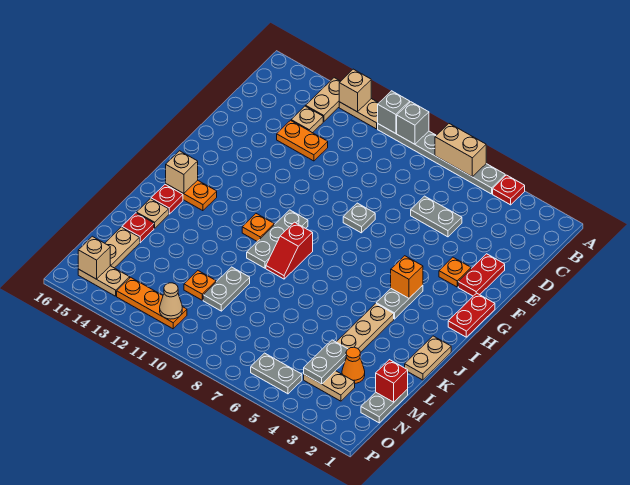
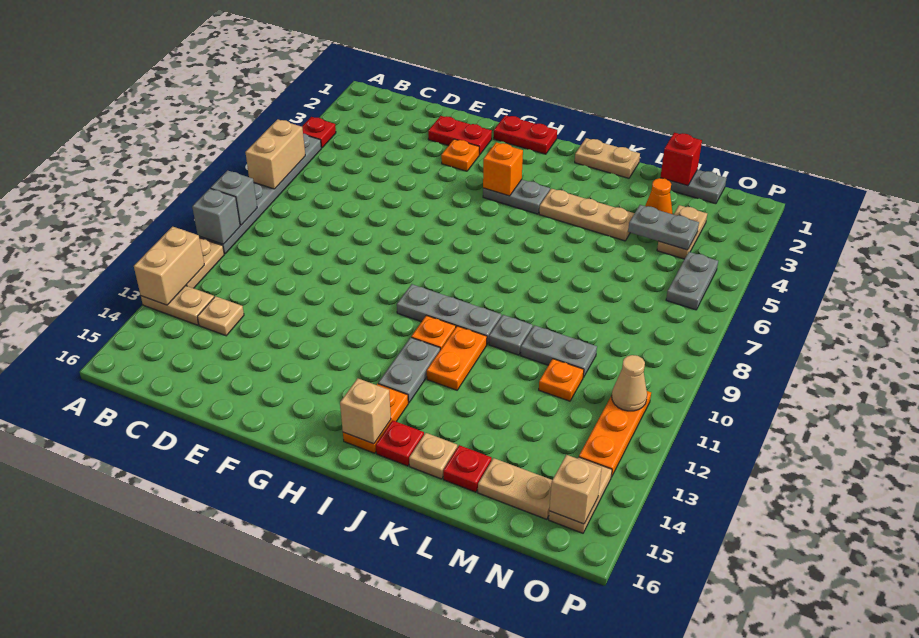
tan 1x1 brick [339,69,371,112] -> tan 1x2 brick [134,227,204,305]
grey 1x2 plate [411,196,462,237] -> grey 1x2 plate moved to [378,338,440,403]
orange 1x2 plate [277,120,328,161] -> orange 1x2 plate moved to [427,326,487,390]
grey 1x1 plate [343,203,375,233] -> grey 1x1 plate moved to [489,315,533,355]
red 1x2 slope [266,222,313,279] -> none

